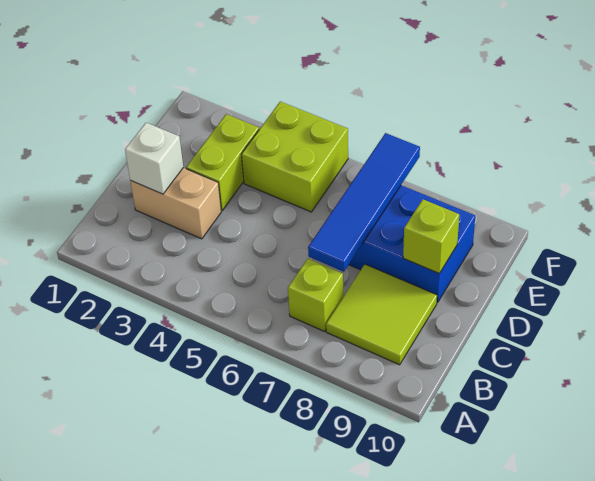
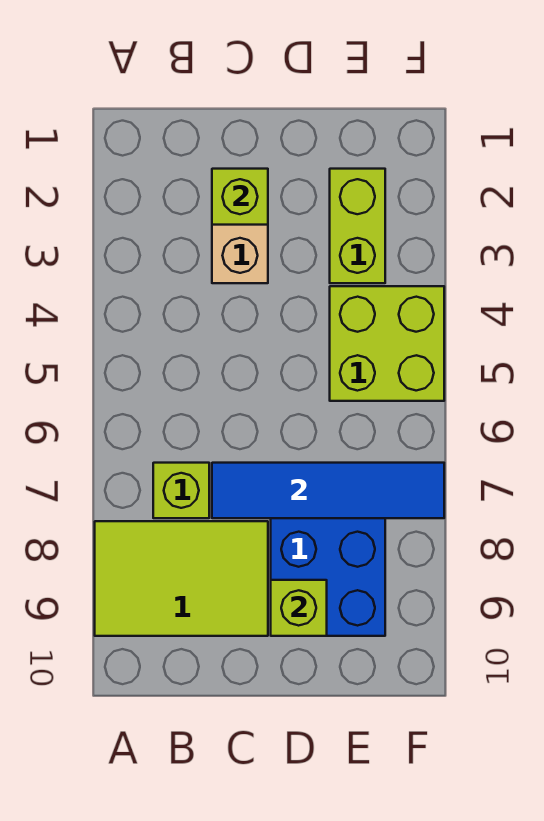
lime 2x2 tile [326,264,437,365] -> lime 2x3 tile [95,521,268,636]
white 1x1 brick [125,123,183,194] -> lime 1x1 brick [212,169,268,225]
lime 1x2 brick [186,114,259,210] -> lime 1x2 brick turned to [330,169,385,283]

